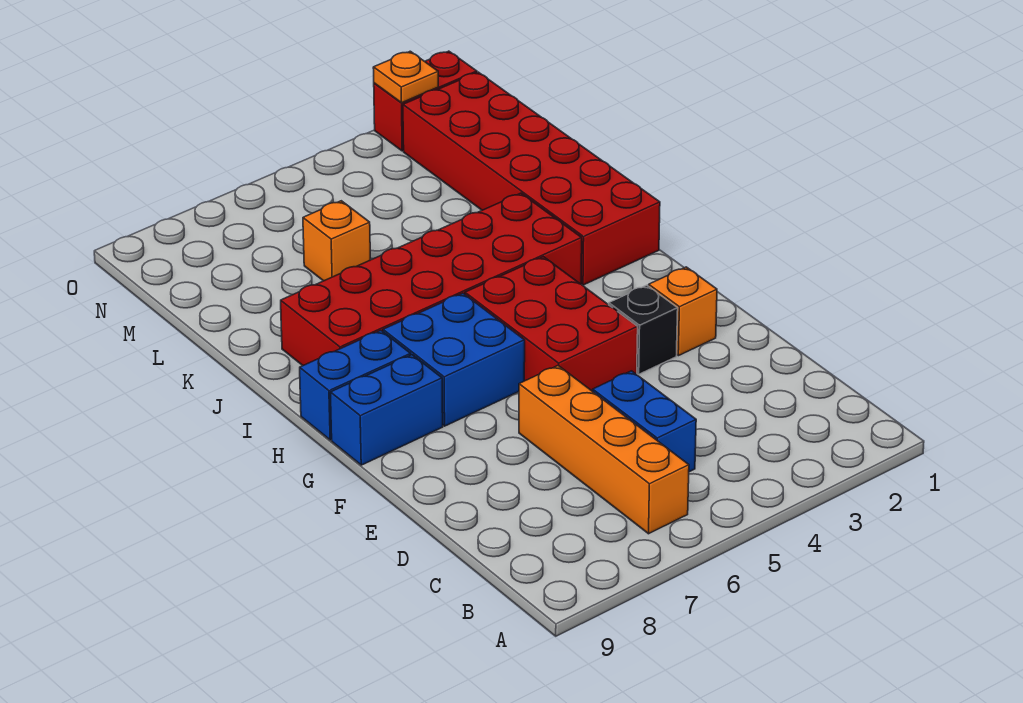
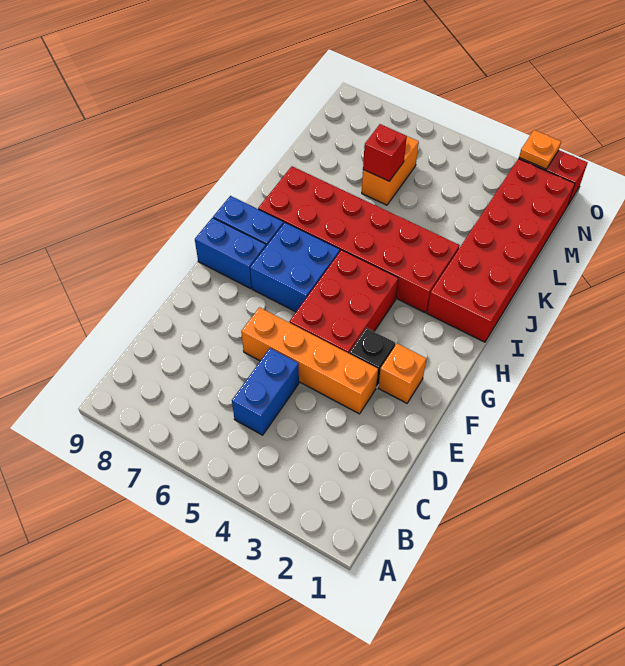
orange 1x4 brick [519,366,689,534] -> orange 1x4 brick turned to [241,307,378,414]
orange 1x1 brick [303,201,370,281] -> orange 1x2 brick [362,136,419,205]
none -> red 1x1 brick [363,124,407,181]

